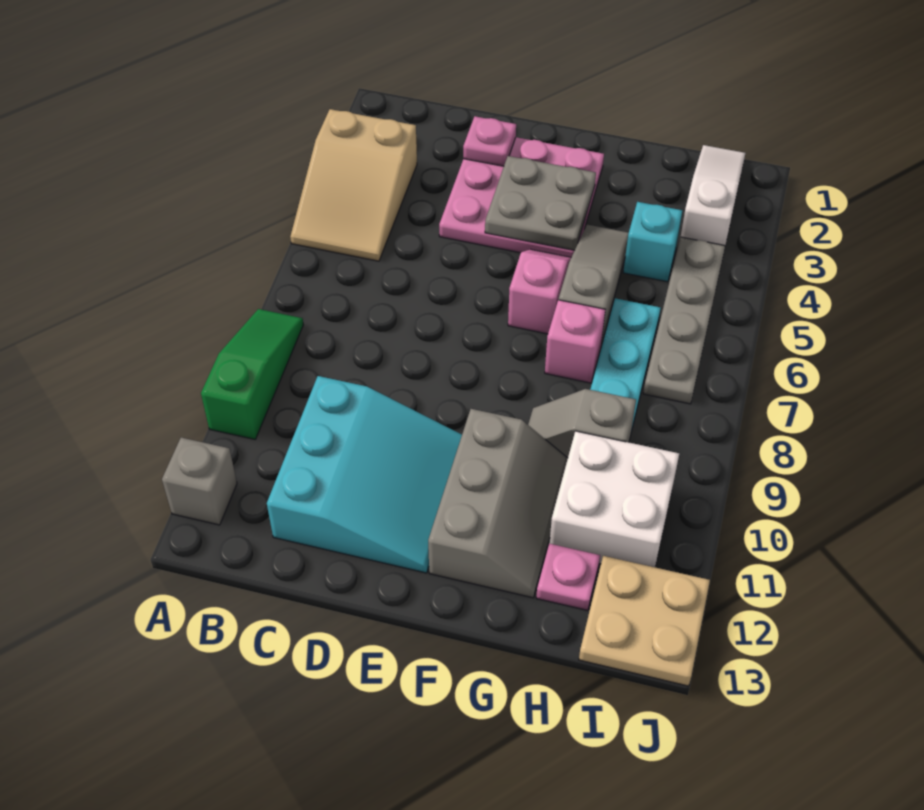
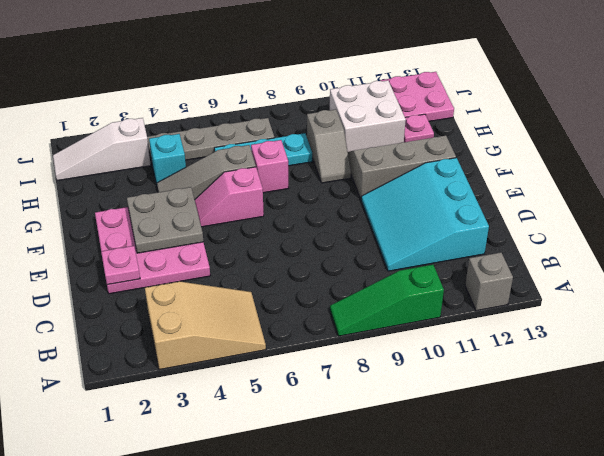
cyan 3x3 slope [267,376,462,573] -> cyan 3x3 slope turned to [361,158,489,271]
tan 2x2 plate [579,556,710,686] -> pink 2x2 plate [380,72,454,121]

